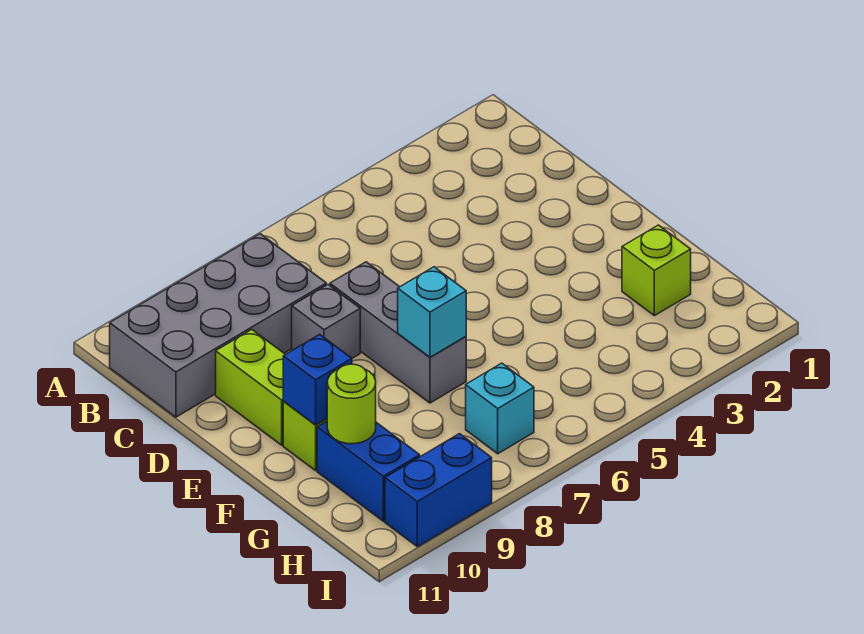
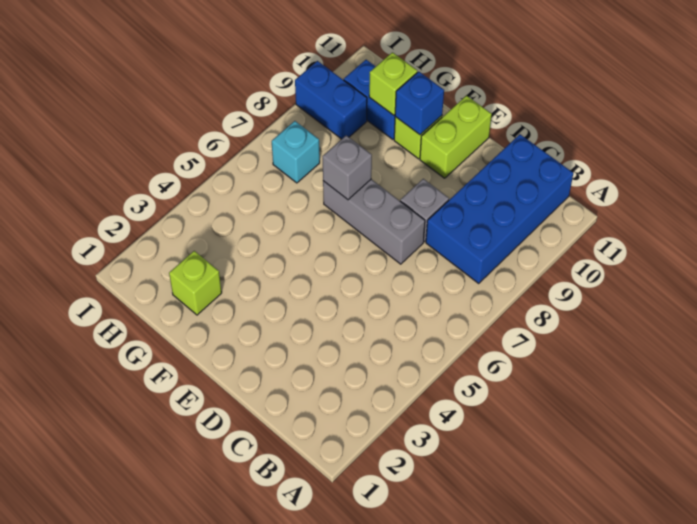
grey 2x4 brick [110,234,326,417] -> blue 2x4 brick [426,134,573,283]
lime 1x2 brick [216,330,285,445] -> lime 1x2 brick turned to [420,96,492,178]
cyan 1x1 brick [398,267,466,357] -> grey 1x1 brick [323,135,372,200]
lime 1x1 round brick [327,364,376,444] -> lime 1x1 brick [369,52,417,115]
blue 1x2 brick [385,434,492,547] -> blue 1x2 brick turned to [295,61,367,139]

